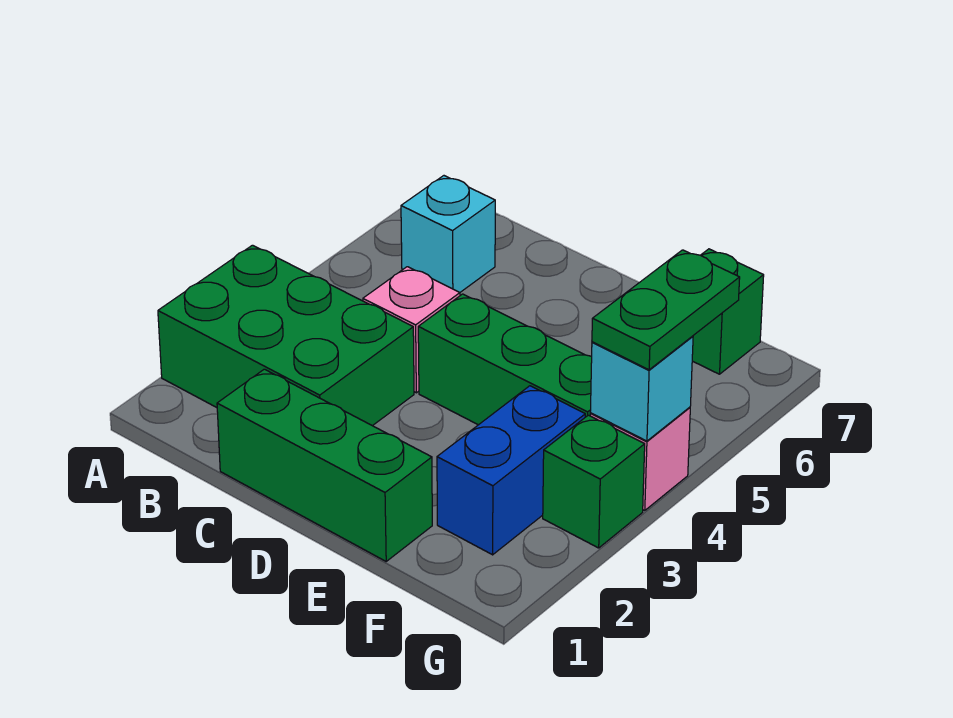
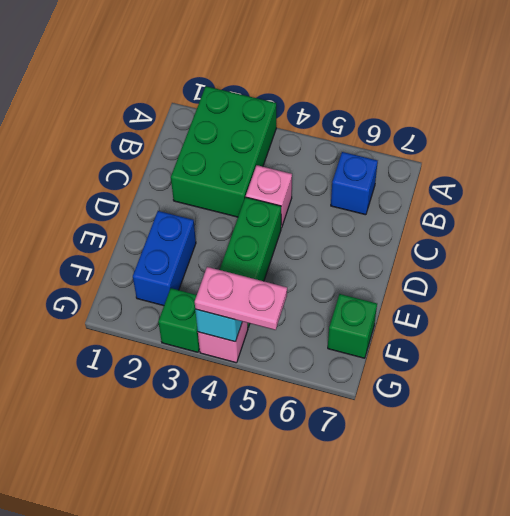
cyan 1x1 brick [401,176,495,292] -> blue 1x1 brick [331,152,378,215]
green 1x3 brick [217,369,432,561] -> none
blue 1x2 brick [437,386,585,555] -> blue 1x2 brick turned to [133,211,196,306]
green 1x2 plate [592,250,740,370] -> pink 1x2 plate [195,267,287,330]

